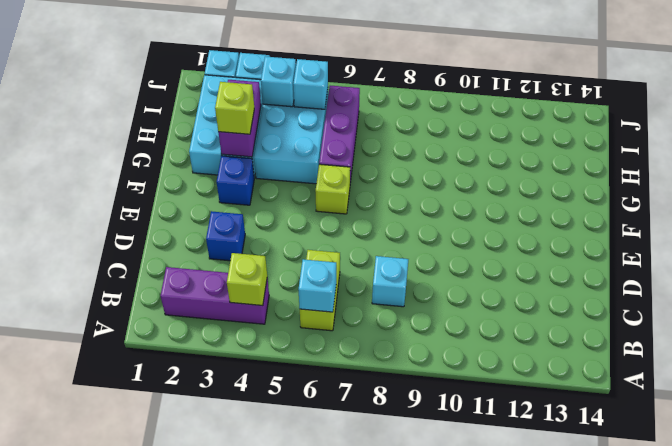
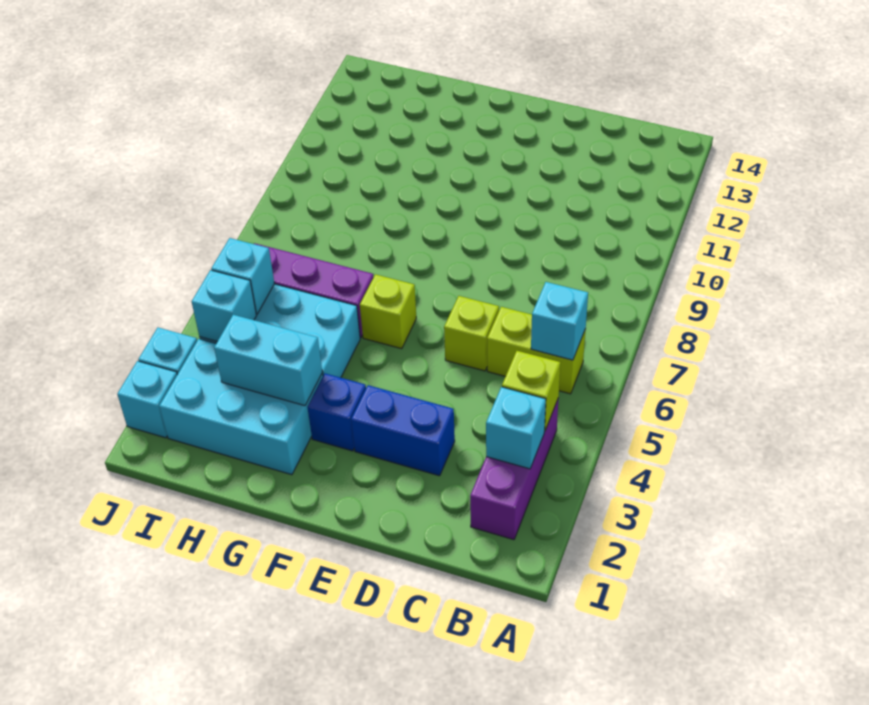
cyan 1x1 brick [372,256,408,307] -> cyan 1x1 brick moved to [486,387,546,469]
blue 1x1 brick [206,211,245,261] -> blue 1x2 brick [351,385,455,476]
purple 1x2 brick [218,80,261,157] -> cyan 1x2 brick [214,315,322,406]
lime 1x1 brick [215,82,254,134] -> lime 1x1 brick moved to [444,296,499,371]

